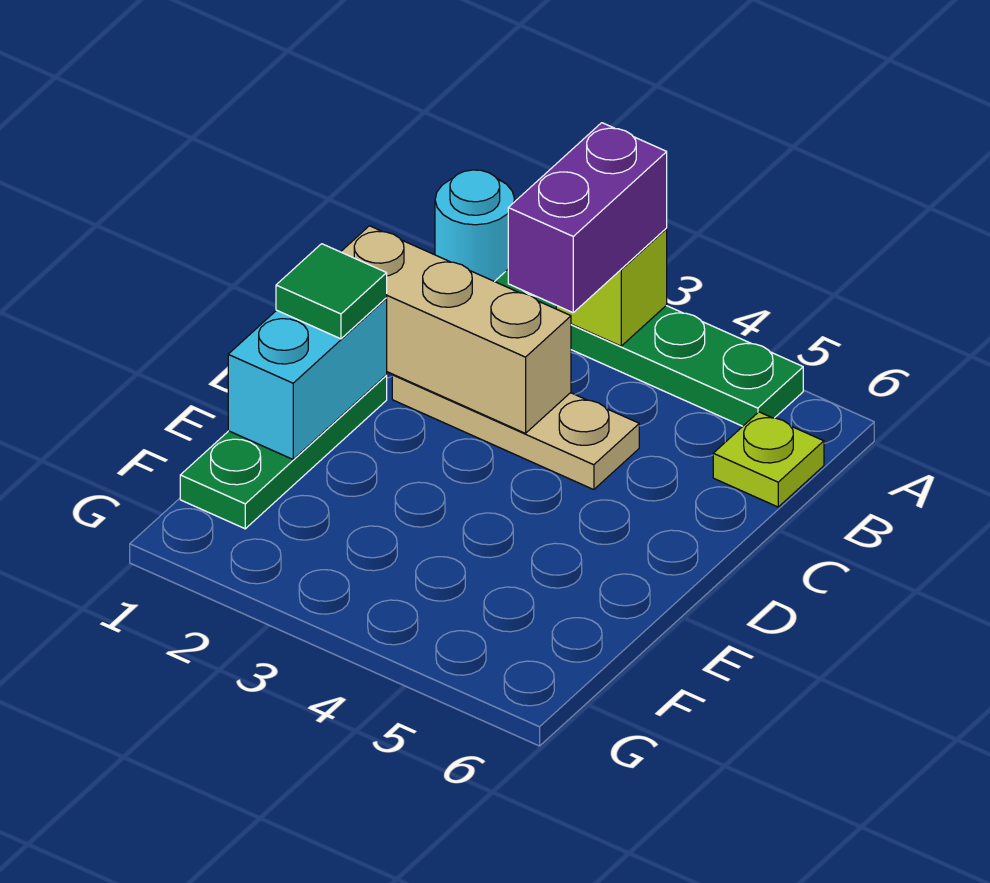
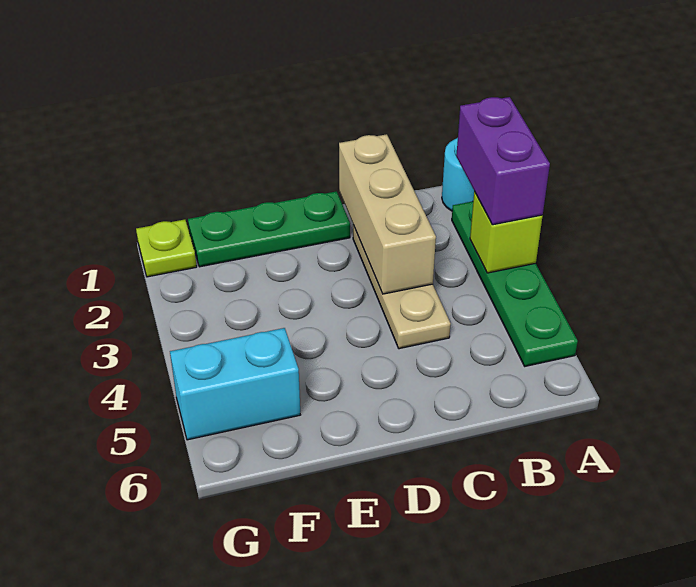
purple 1x2 brick [508,123,667,313] -> purple 1x2 brick turned to [456,97,550,225]
lime 1x1 plate [713,412,824,507] -> lime 1x1 plate moved to [136,219,197,277]
cyan 1x2 brick [228,299,387,459] -> cyan 1x2 brick moved to [170,328,300,440]
green 1x1 tile [276,244,387,339] -> none

